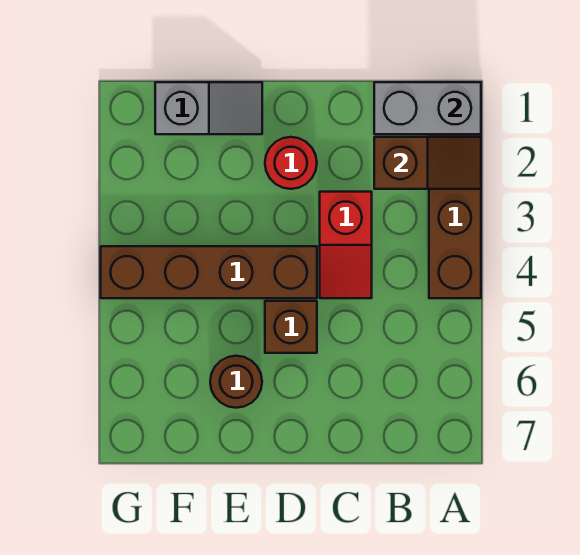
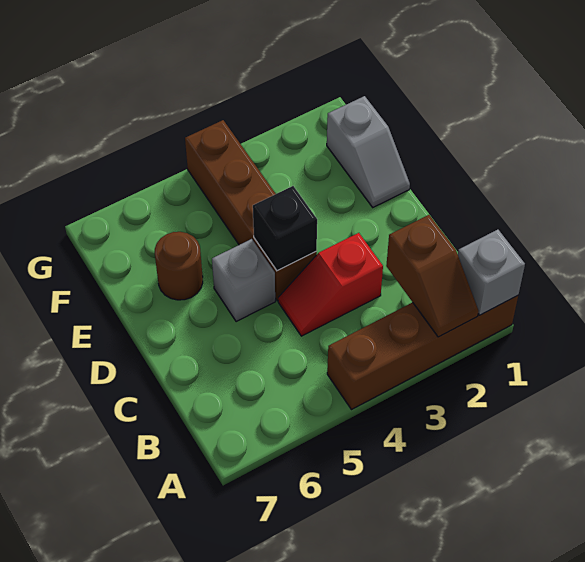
grey 1x2 brick [374,82,481,134] -> grey 1x1 brick [458,230,525,315]
red 1x1 round brick [265,137,317,189] -> none
none -> black 1x1 brick [253,186,317,271]
brown 1x1 brick [265,301,317,353] -> grey 1x1 brick [212,239,275,322]

